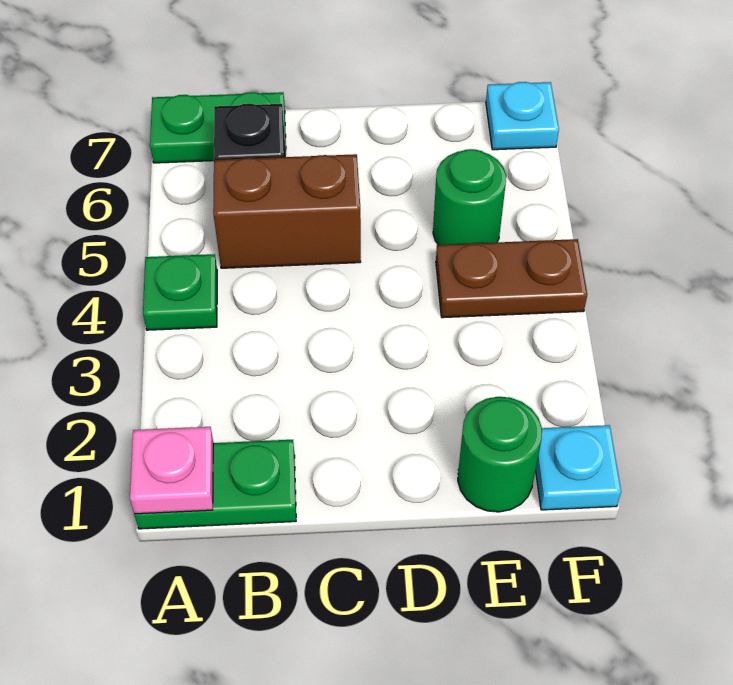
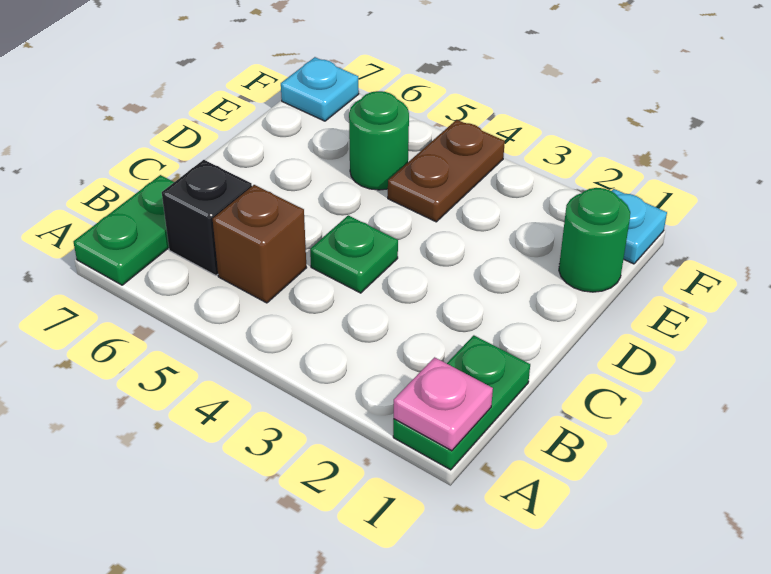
green 1x1 plate [143,254,217,330] -> green 1x1 plate moved to [310,215,398,293]
brown 1x2 brick [213,154,361,268] -> brown 1x1 brick [213,185,307,303]

